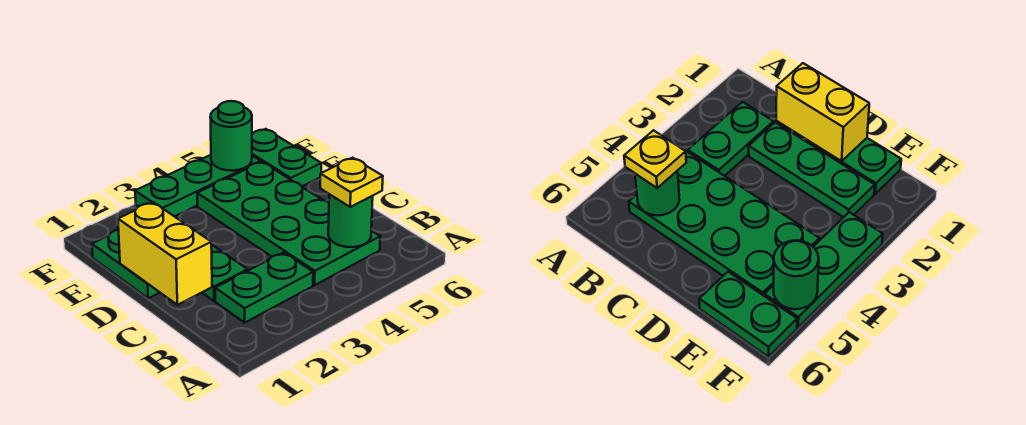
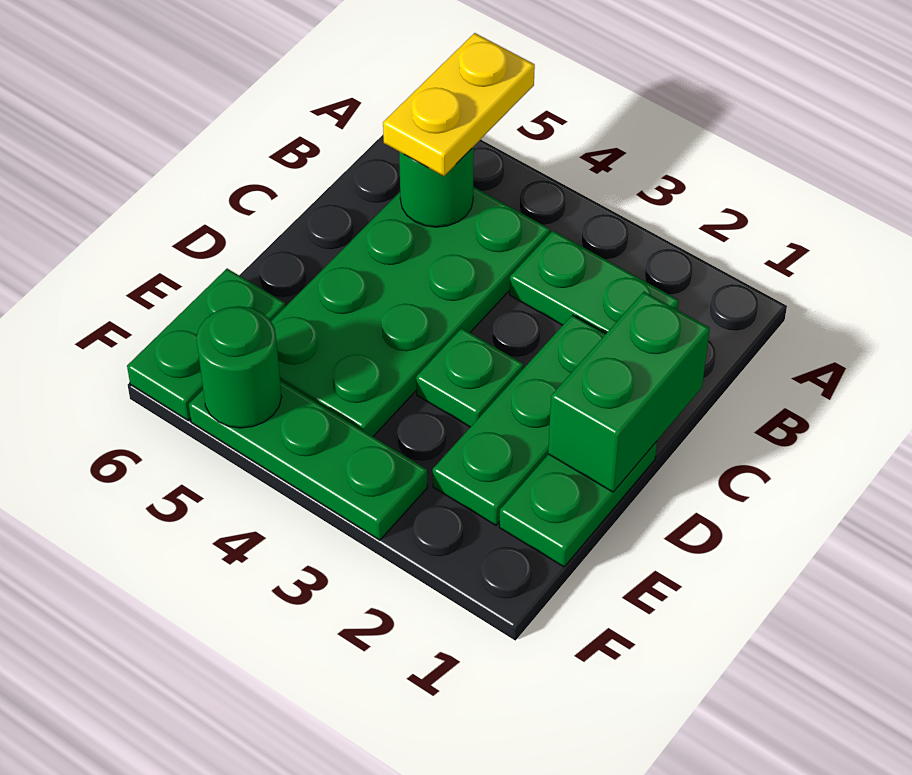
yellow 1x1 plate [320,158,383,207] -> yellow 1x2 plate [383,33,535,176]
yellow 1x2 brick [118,202,212,305] -> green 1x2 brick [548,292,710,492]
none -> green 1x1 plate [416,328,523,427]

